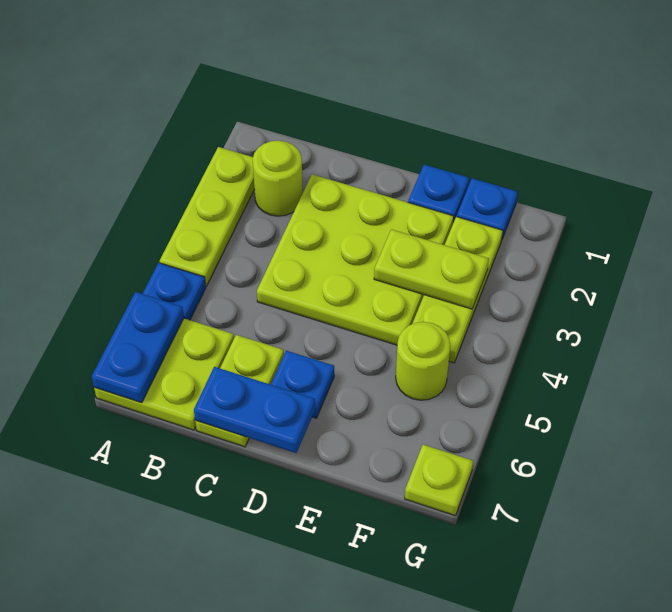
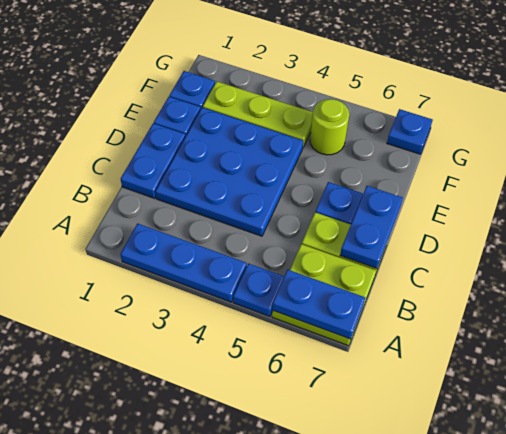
lime 1x3 plate [160,147,255,286] -> blue 1x3 plate [120,224,247,302]
lime 1x1 round brick [253,141,303,216] -> none
none -> blue 1x2 plate [121,123,186,198]
lime 3x3 plate [257,174,454,345] -> blue 3x3 plate [156,107,303,236]
lime 1x2 plate [374,229,489,309] -> none
lime 1x1 plate [405,445,473,515] -> blue 1x1 plate [387,109,433,154]

